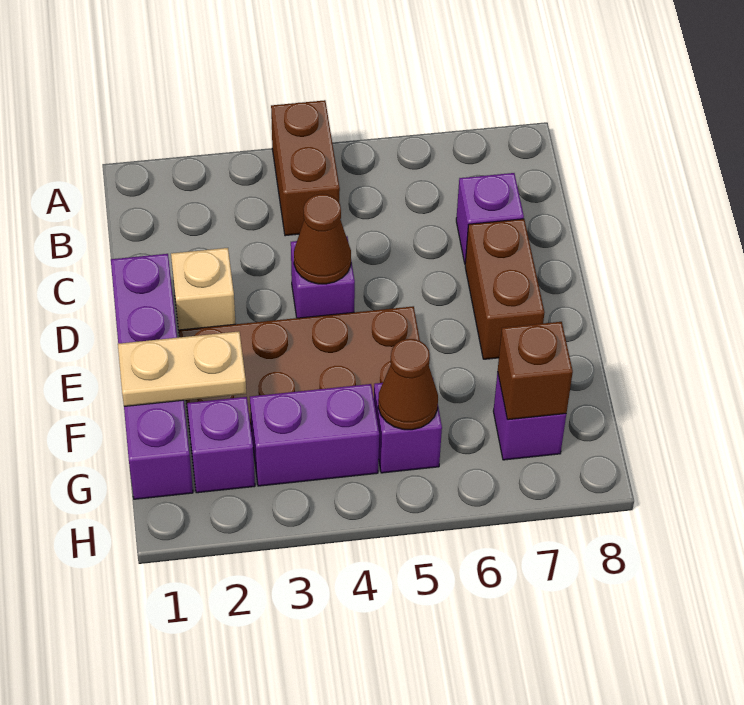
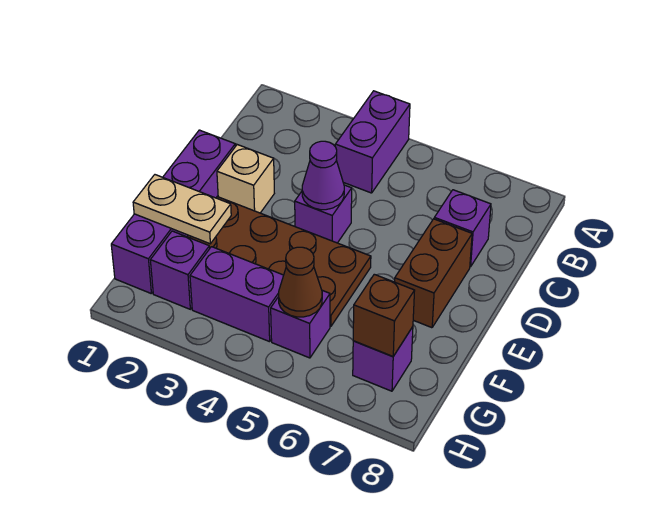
brown 1x2 brick [271,100,340,236] -> purple 1x2 brick [335,91,410,193]
brown 1x1 cone [294,194,351,284] -> purple 1x1 cone [302,141,344,210]

